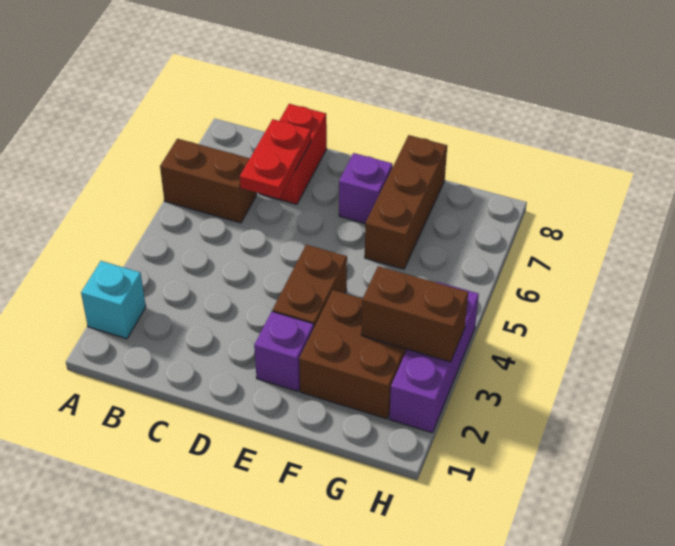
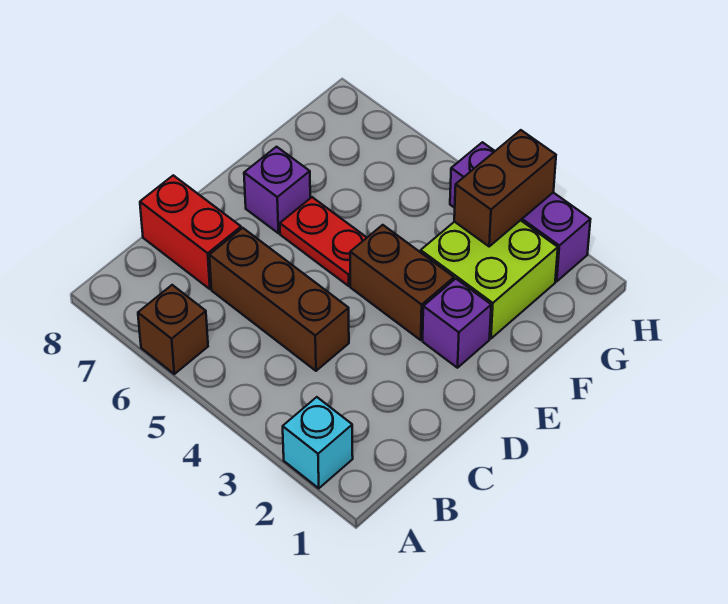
brown 1x2 brick [160,139,257,223] -> brown 1x1 brick [138,285,208,374]
red 1x2 plate [240,119,311,199] -> red 1x2 plate moved to [280,197,367,286]
brown 2x2 brick [299,290,407,419] -> lime 2x2 brick [421,220,558,339]
brown 1x3 brick [365,135,447,269] -> brown 1x3 brick moved to [209,228,349,371]

